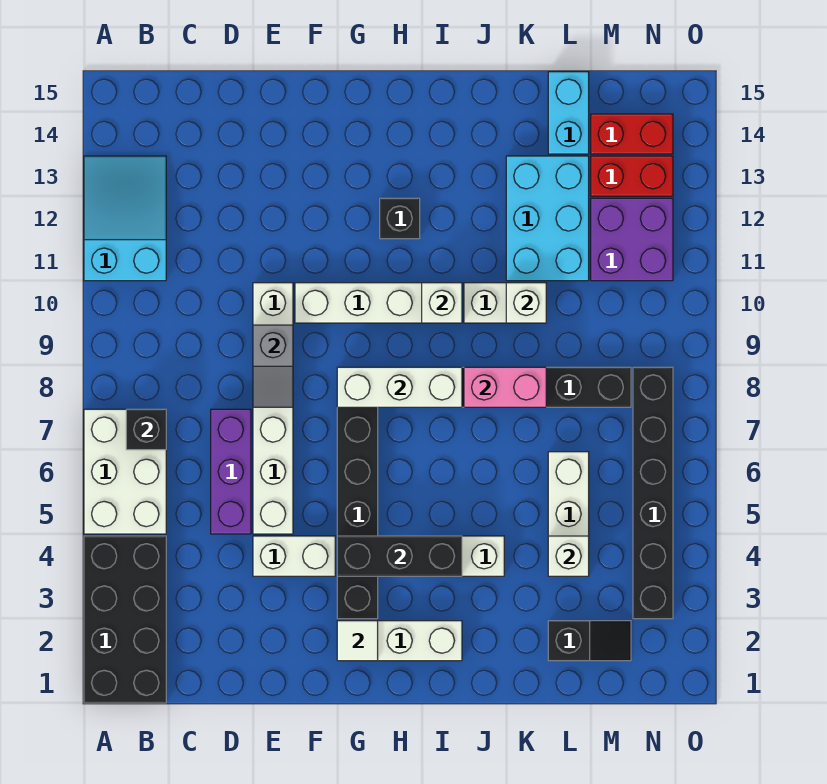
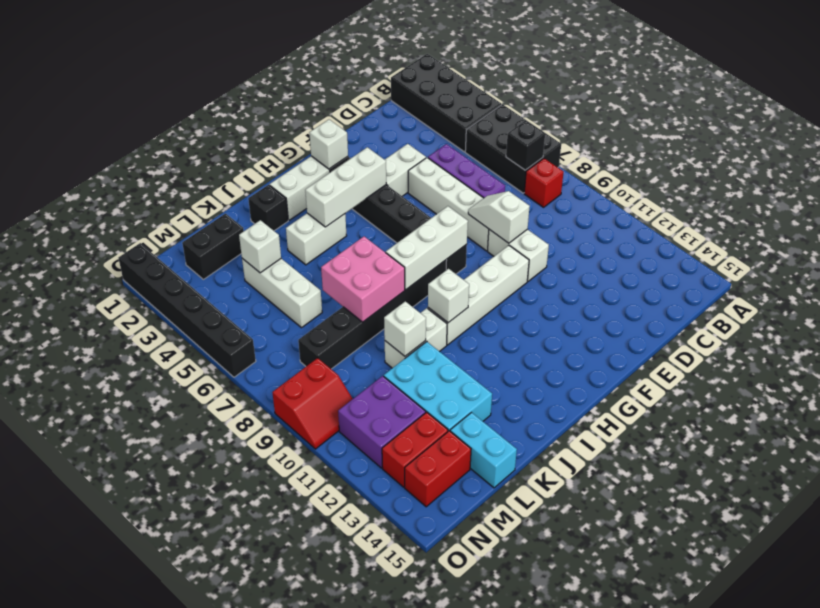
white 2x3 brick [84,409,166,534] -> black 2x3 brick [465,104,561,193]
cyan 2x3 slope [84,156,166,281] -> none
none -> red 1x1 brick [524,158,564,207]
grey 1x2 slope [253,325,293,407] -> white 1x2 slope [468,191,530,243]
white 1x1 tile [337,621,378,661] -> white 1x1 brick [309,120,348,169]
black 1x3 brick [337,536,462,576] -> white 1x3 brick [305,147,386,227]
black 1x1 brick [380,198,420,239] -> black 1x1 brick moved to [248,185,288,231]
pink 1x2 brick [464,367,546,407] -> pink 2x2 brick [321,237,405,322]
black 1x2 slope [548,621,631,661] -> black 1x2 brick [182,214,244,279]
black 1x6 brick [633,367,673,619] -> black 1x6 brick moved to [118,243,256,377]
none -> red 2x2 slope [272,358,353,449]

